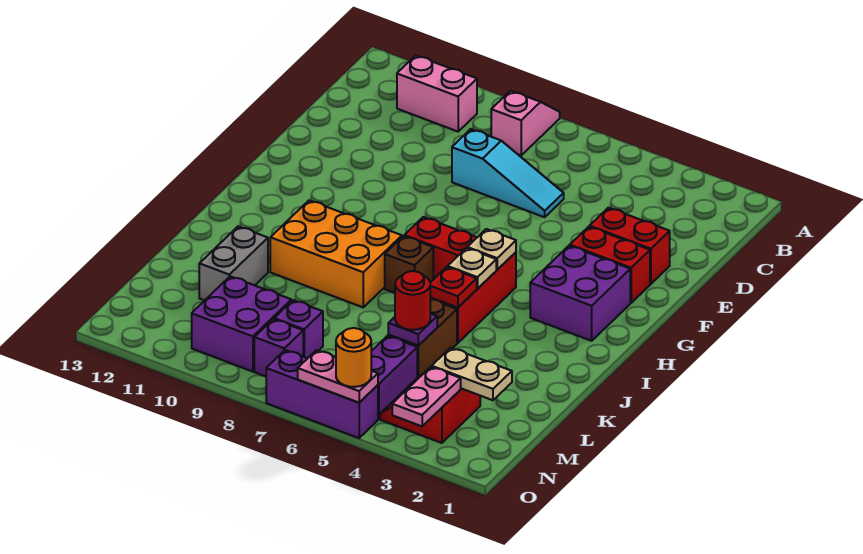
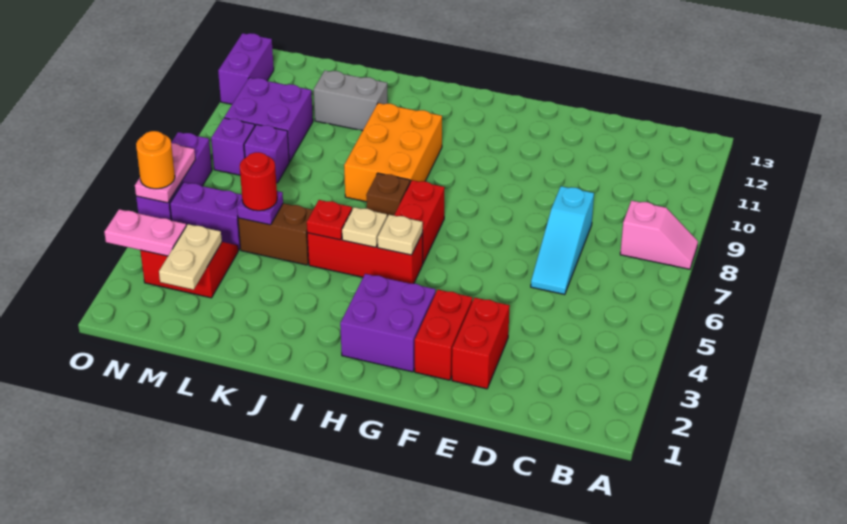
pink 1x2 brick [397,55,477,132] -> none
none -> purple 1x2 brick [218,33,274,104]

